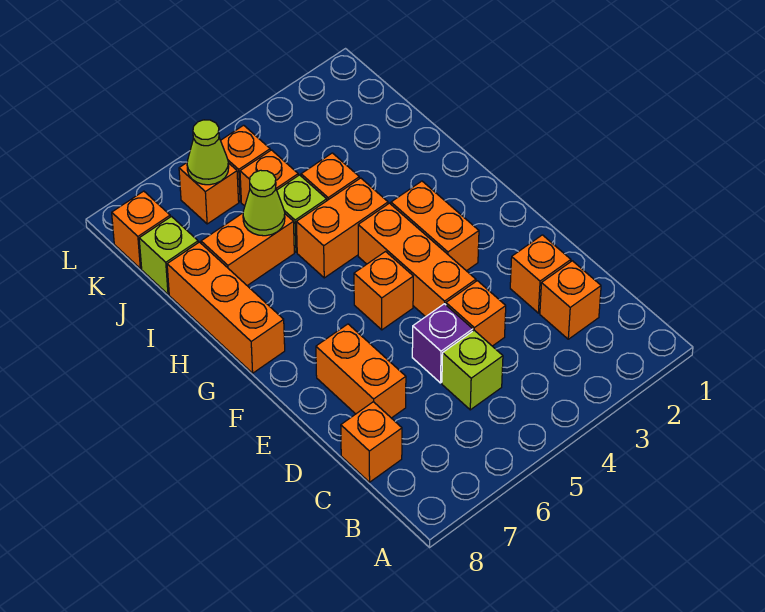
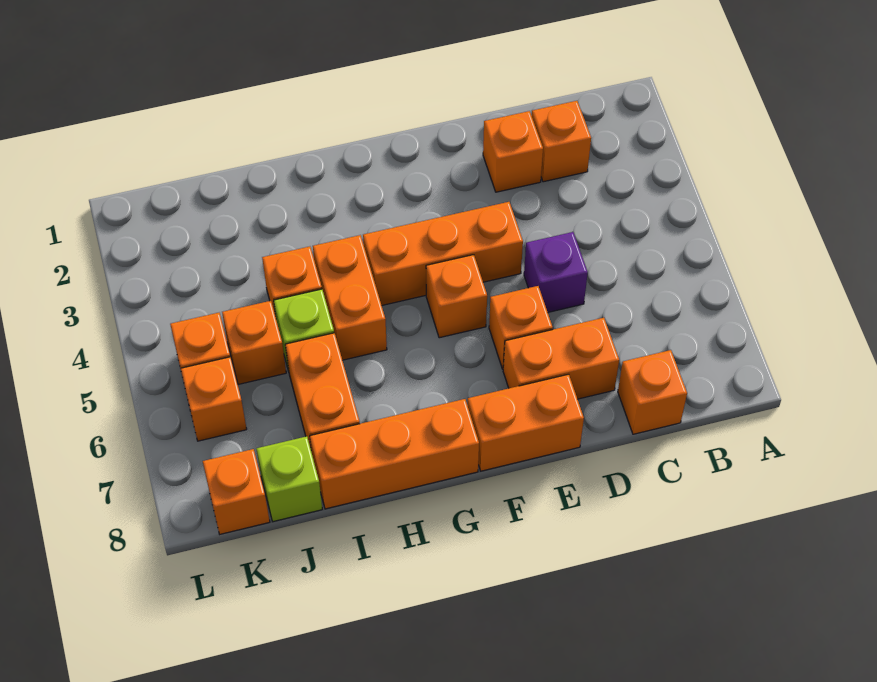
lime 1x1 brick [442,330,503,410] -> none
orange 1x1 brick [446,281,506,346] -> orange 1x1 brick moved to [489,286,553,369]
orange 1x2 brick [391,181,479,271] -> orange 1x2 brick moved to [468,374,584,471]
lime 1x1 cone [243,170,285,236] -> none
lime 1x1 cone [187,120,229,185] -> none

